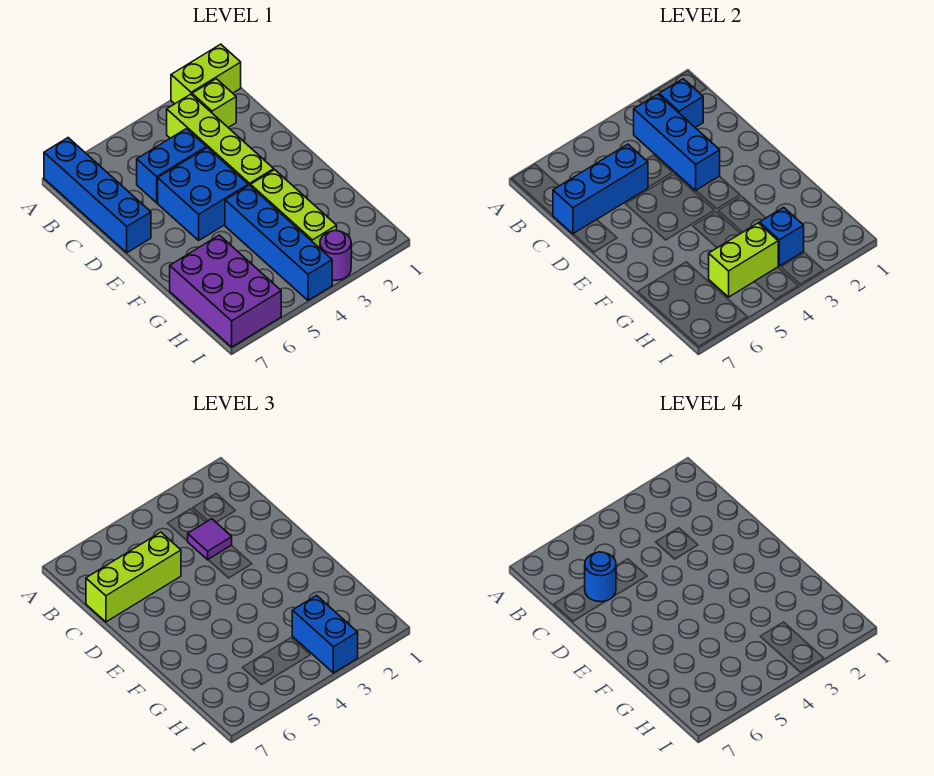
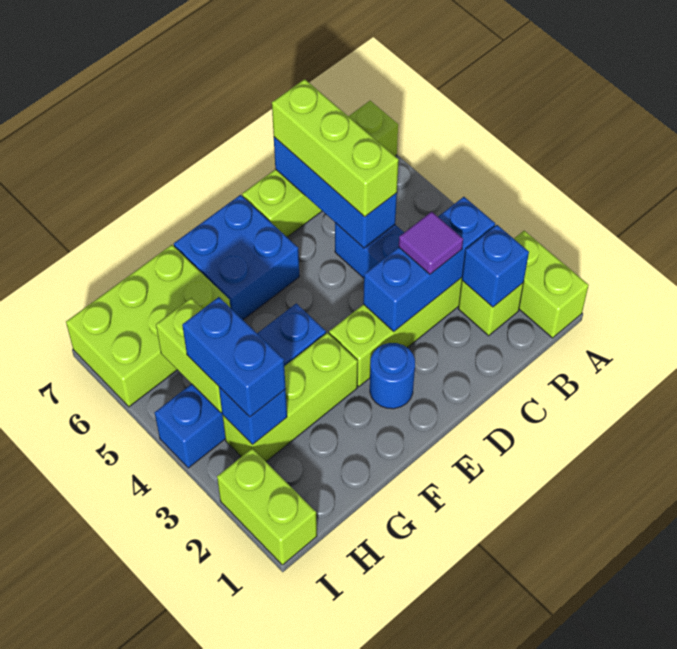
blue 1x4 brick [44,138,151,253] -> lime 1x4 brick [242,101,398,237]
blue 1x1 round brick [585,552,616,602] -> blue 1x1 round brick moved to [370,343,415,409]
blue 2x2 brick [158,147,248,240] -> blue 2x2 brick moved to [174,195,299,320]
purple 2x3 brick [170,235,281,347] -> lime 2x3 brick [66,245,230,407]
blue 1x2 brick [292,595,358,673] -> blue 1x2 brick turned to [182,297,286,417]
none -> lime 1x2 brick [217,448,317,565]
purple 1x1 round brick [320,231,351,280] -> none

